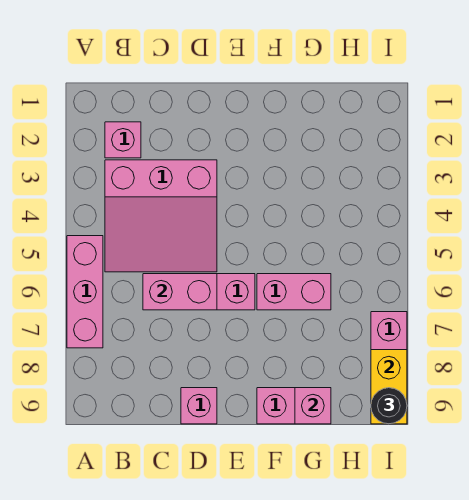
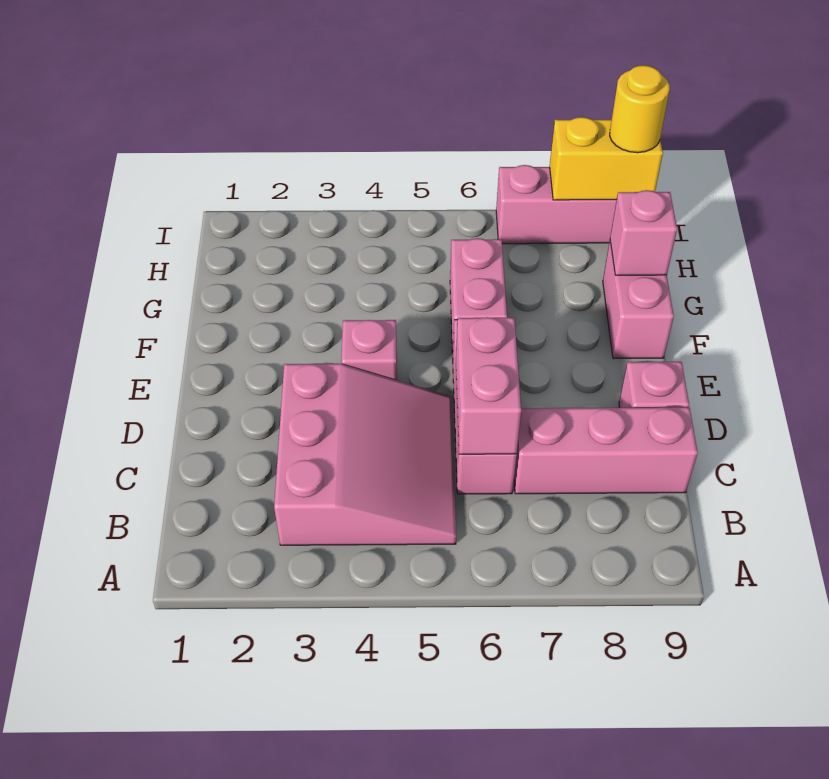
pink 1x3 brick [67,236,103,348] -> pink 1x3 brick moved to [514,407,698,494]
pink 1x1 brick [105,122,141,158] -> pink 1x1 brick moved to [342,320,397,380]
black 1x1 round brick [371,388,407,424] -> yellow 1x1 round brick [610,65,670,153]

